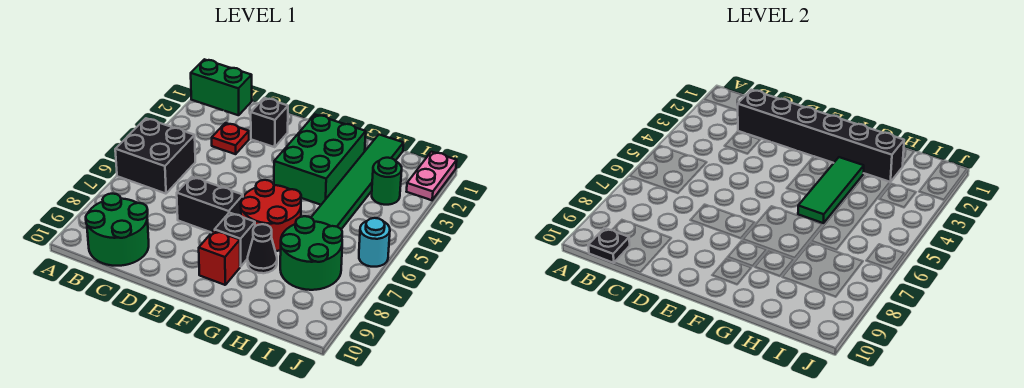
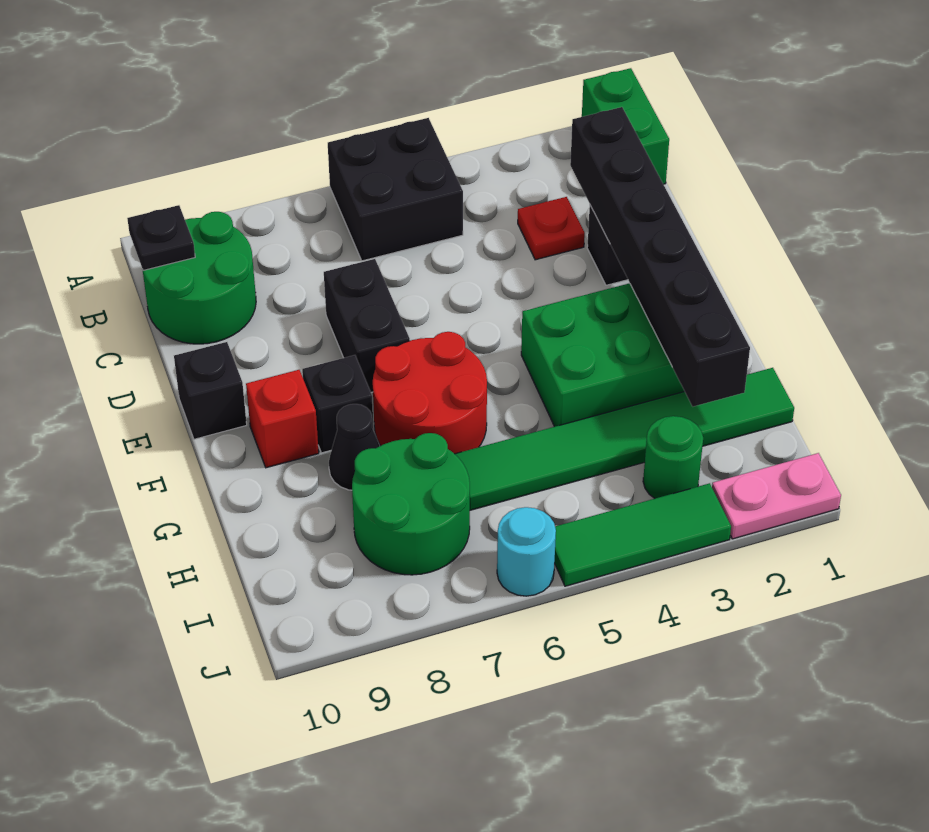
none -> black 1x1 brick [174,342,247,439]
green 1x3 tile [798,157,864,223] -> green 1x3 tile moved to [555,483,731,586]

